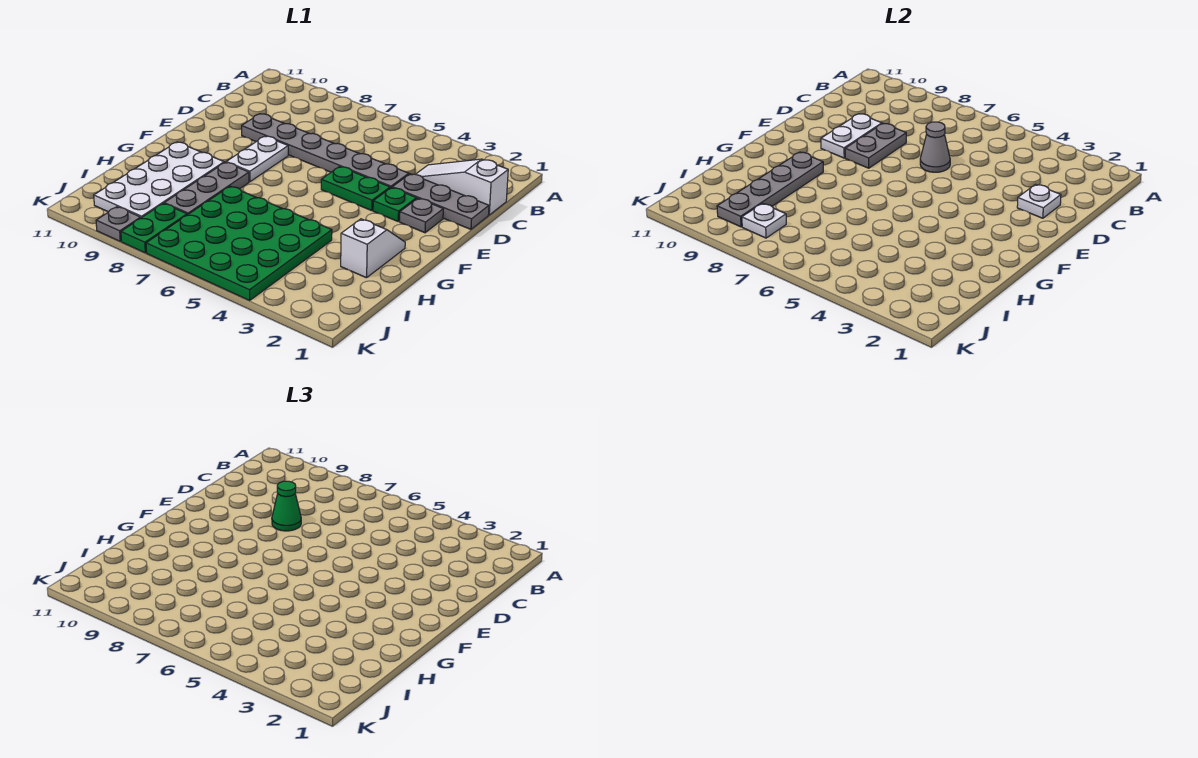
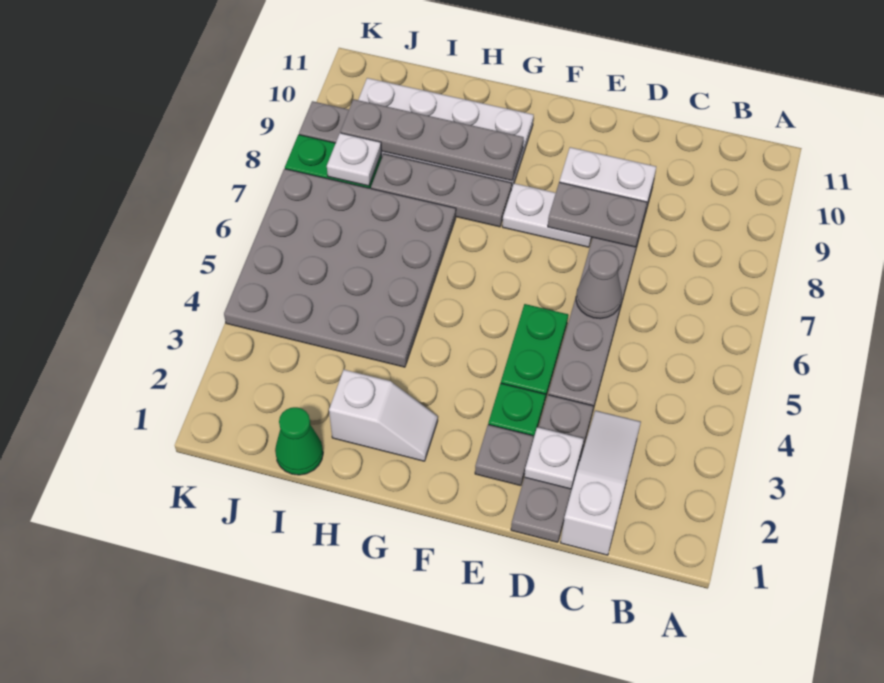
green 1x1 cone [272,481,301,531] -> green 1x1 cone moved to [275,407,323,475]
green 4x4 plate [146,186,332,300] -> grey 4x4 plate [224,169,456,367]

